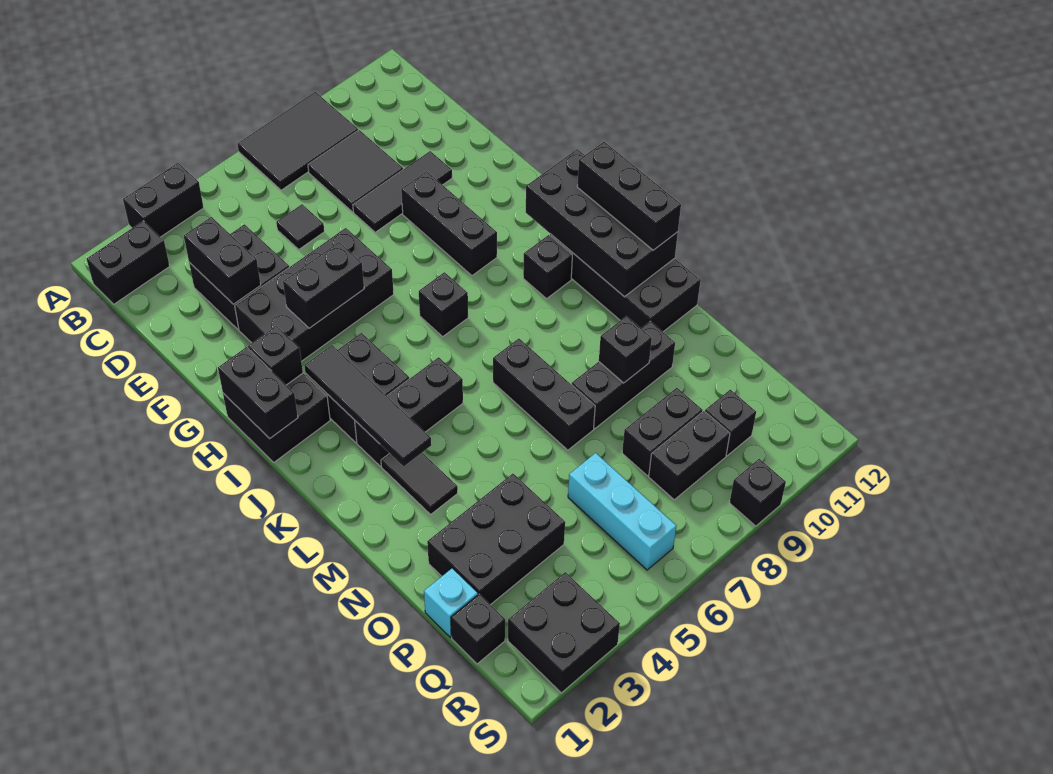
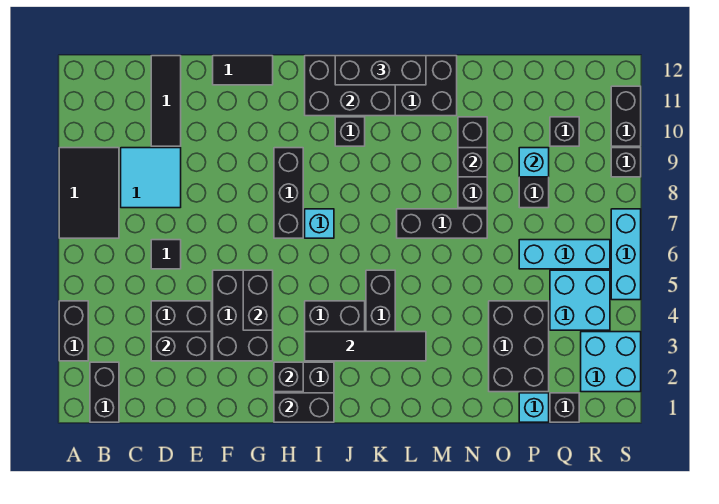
black 2x2 tile [308,130,403,212] -> cyan 2x2 tile [121,148,181,208]
black 1x3 tile [353,151,452,232] -> black 1x3 tile moved to [151,56,181,146]
black 2x4 brick [235,228,394,362] -> black 2x3 brick [213,270,273,361]
black 1x3 brick [401,171,497,276] -> black 1x3 brick turned to [274,148,303,238]
black 1x1 brick [419,272,468,336] -> cyan 1x1 brick [305,209,334,238]
black 2x4 brick [526,149,678,297] -> black 2x3 brick [305,56,395,116]
black 1x2 tile [381,453,458,514] -> black 1x2 tile moved to [213,56,273,85]
none -> cyan 1x1 brick [519,148,549,177]
none -> cyan 2x2 brick [550,270,610,330]
black 1x2 brick [649,411,730,500] -> black 1x2 brick moved to [611,86,641,146]
black 2x2 brick [508,572,620,693] -> cyan 2x2 brick [581,332,641,392]
none -> cyan 1x3 brick [611,209,641,300]

